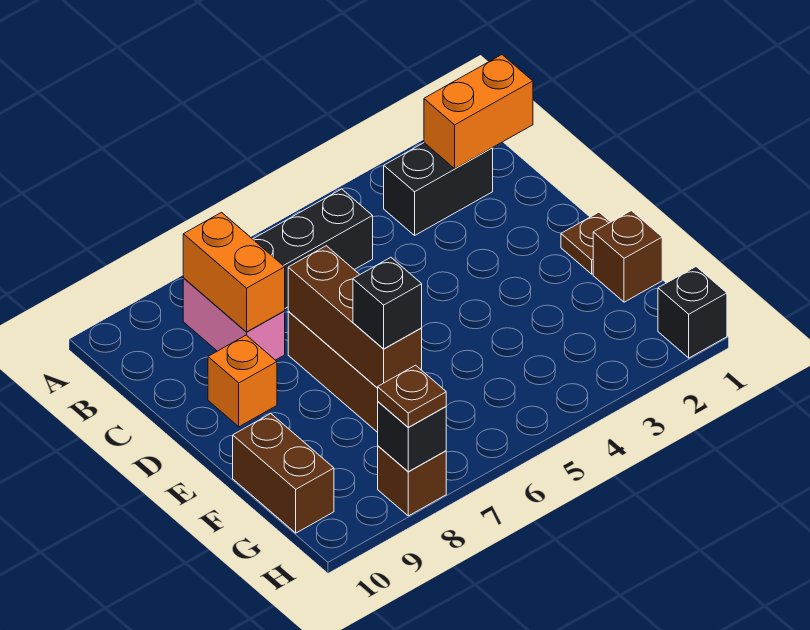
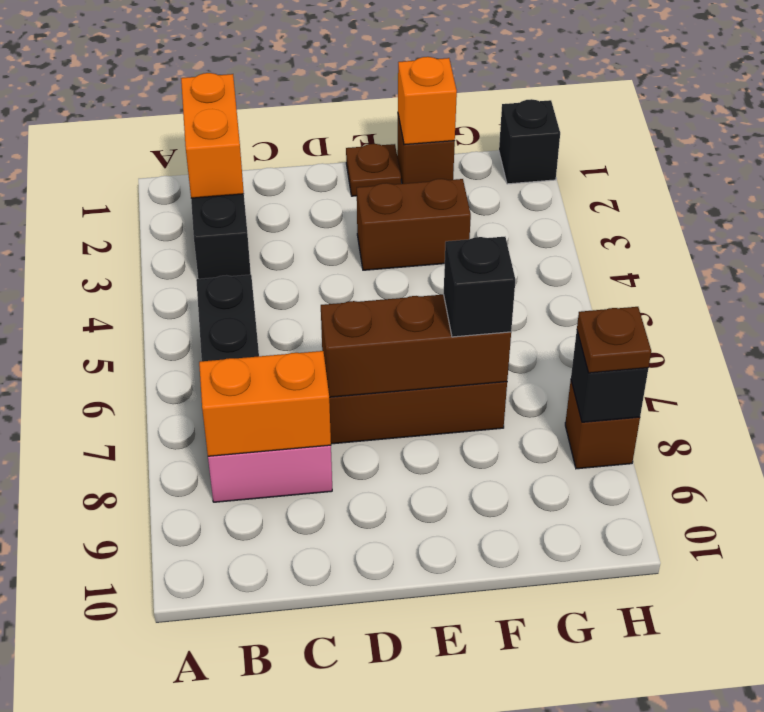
orange 1x1 brick [208,335,277,427] -> orange 1x1 brick moved to [398,57,457,145]
brown 1x2 brick [233,413,334,533] -> brown 1x2 brick moved to [357,179,471,270]

